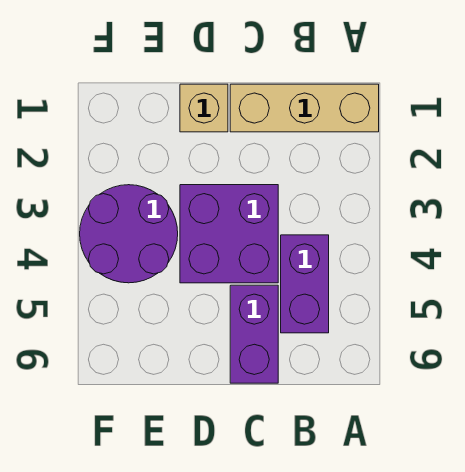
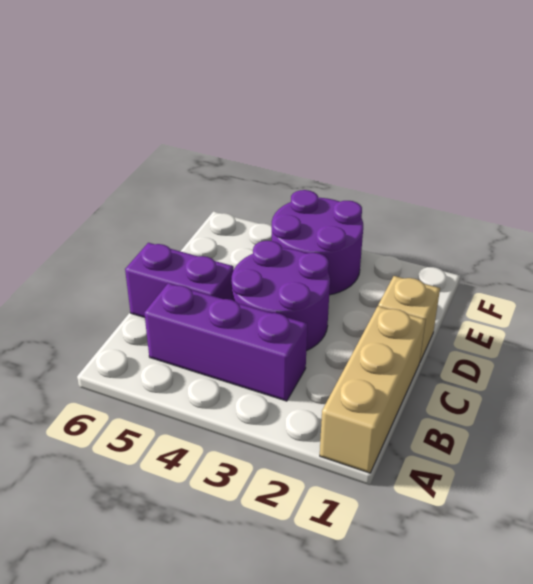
purple 1x2 brick [281,235,329,333] -> purple 1x3 brick [144,283,307,401]
purple 2x2 brick [180,185,278,283] -> purple 2x2 round brick [232,241,330,351]

